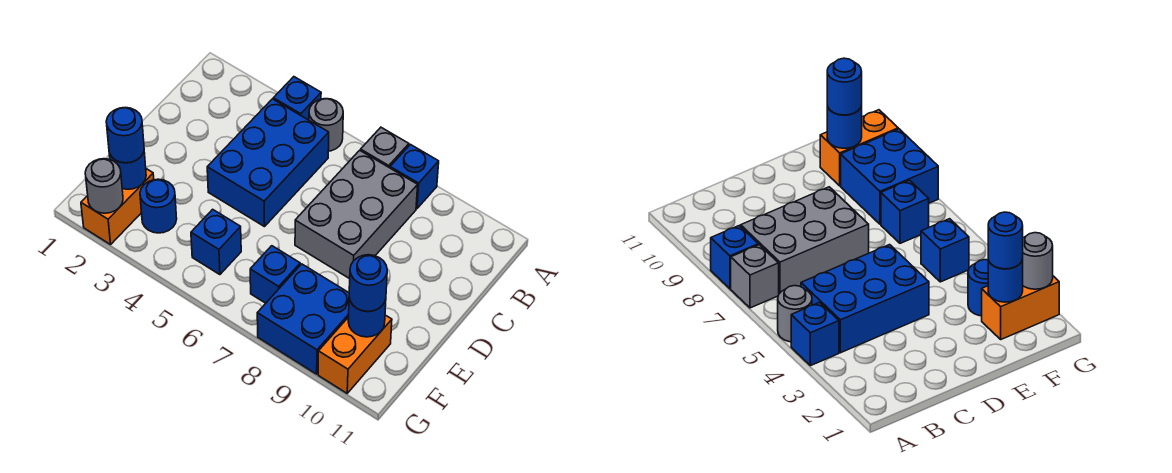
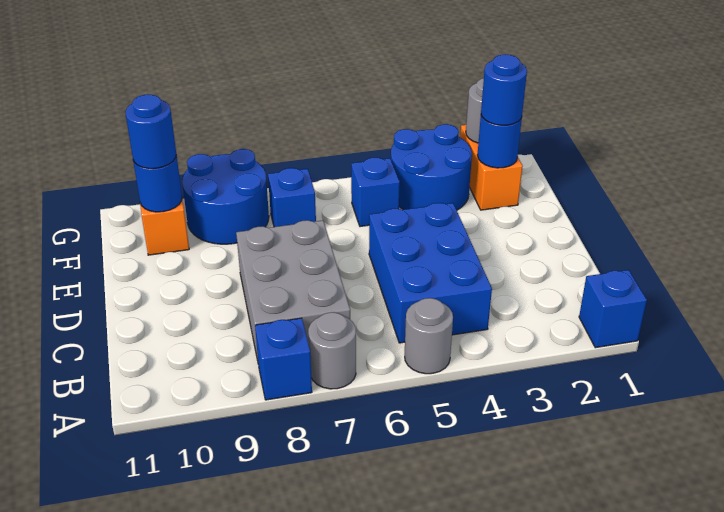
blue 1x1 brick [273,77,321,120] -> blue 1x1 brick moved to [579,270,647,348]
grey 1x1 brick [361,127,409,168] -> grey 1x1 round brick [308,312,356,389]
blue 1x1 round brick [140,179,177,233] -> blue 2x2 round brick [391,124,472,210]
blue 2x2 brick [257,264,349,374] -> blue 2x2 round brick [182,149,269,244]

